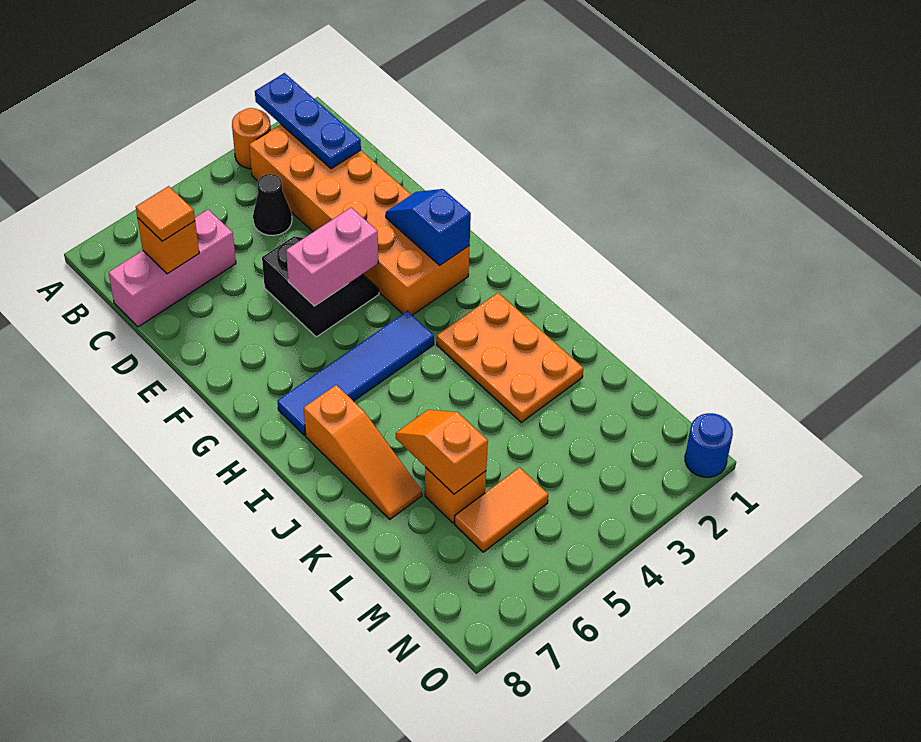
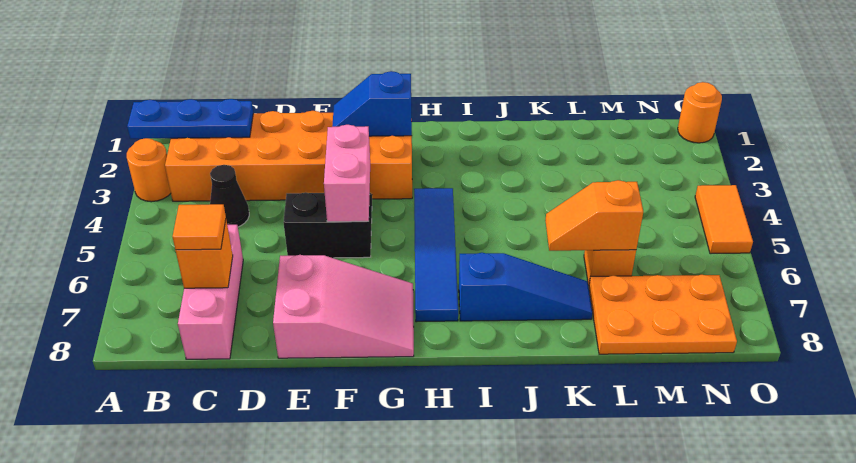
none -> pink 2x3 slope [273,255,414,358]
orange 2x3 plate [437,293,583,422] -> orange 2x3 plate moved to [589,275,737,354]
orange 1x3 slope [304,385,422,519] -> blue 1x3 slope [459,253,592,321]
orange 1x2 tile [455,467,548,552] -> orange 1x2 tile moved to [695,185,753,254]
blue 1x1 round brick [685,413,733,477] -> orange 1x1 round brick [678,82,722,143]

